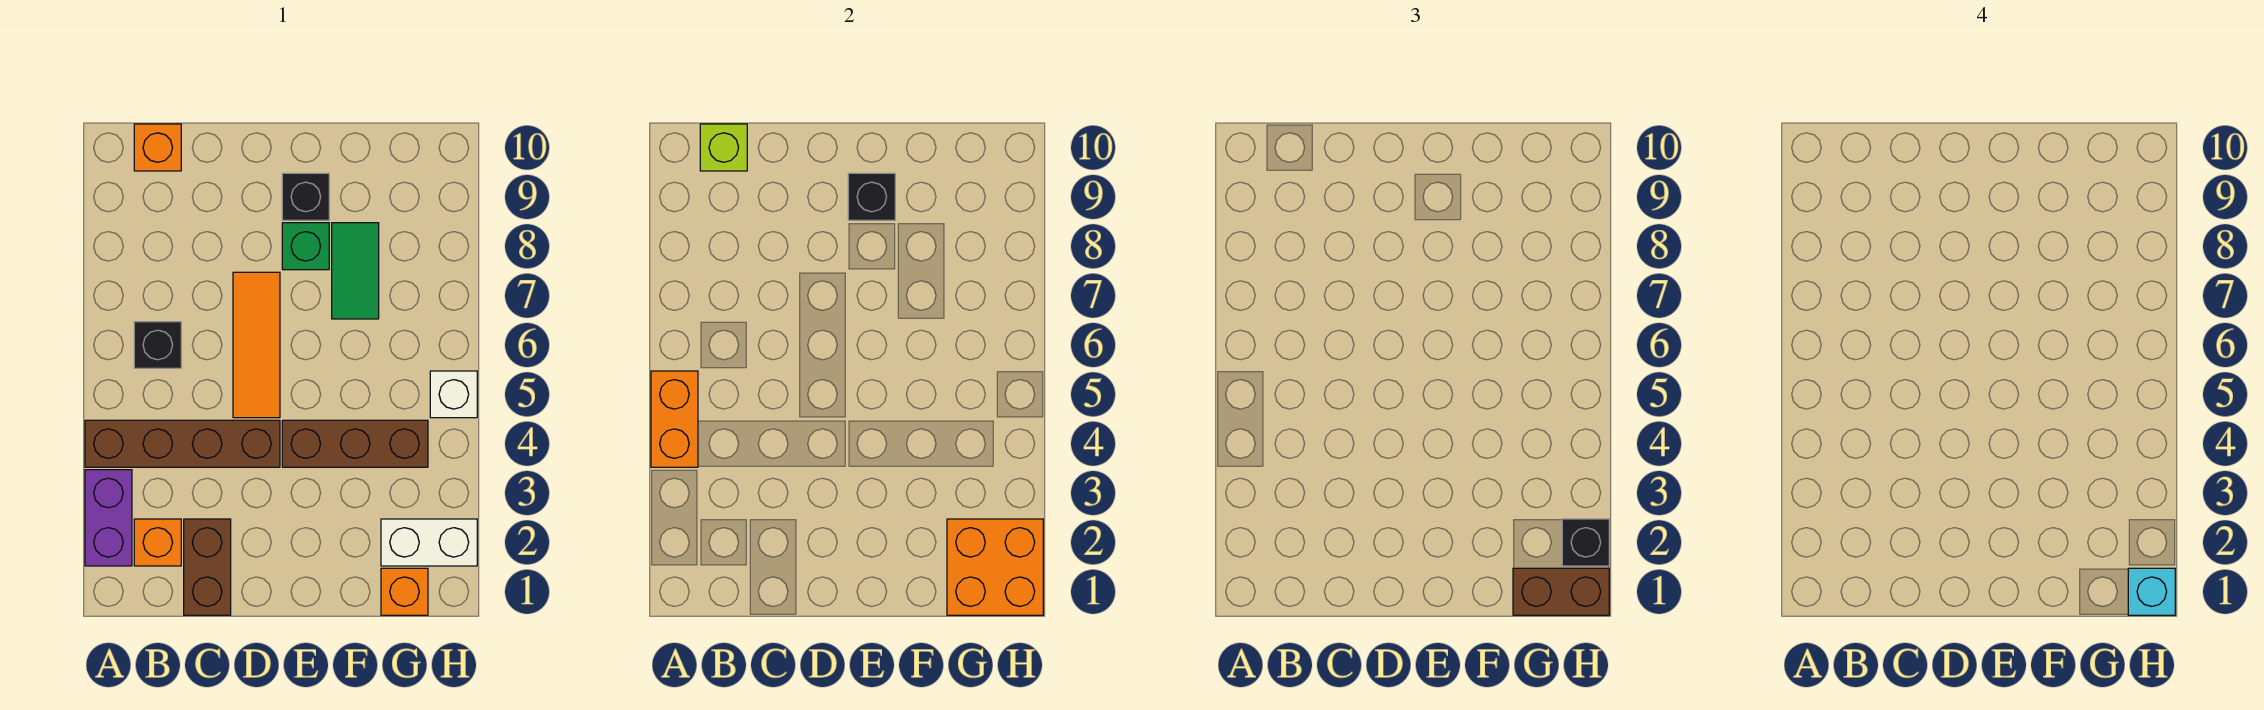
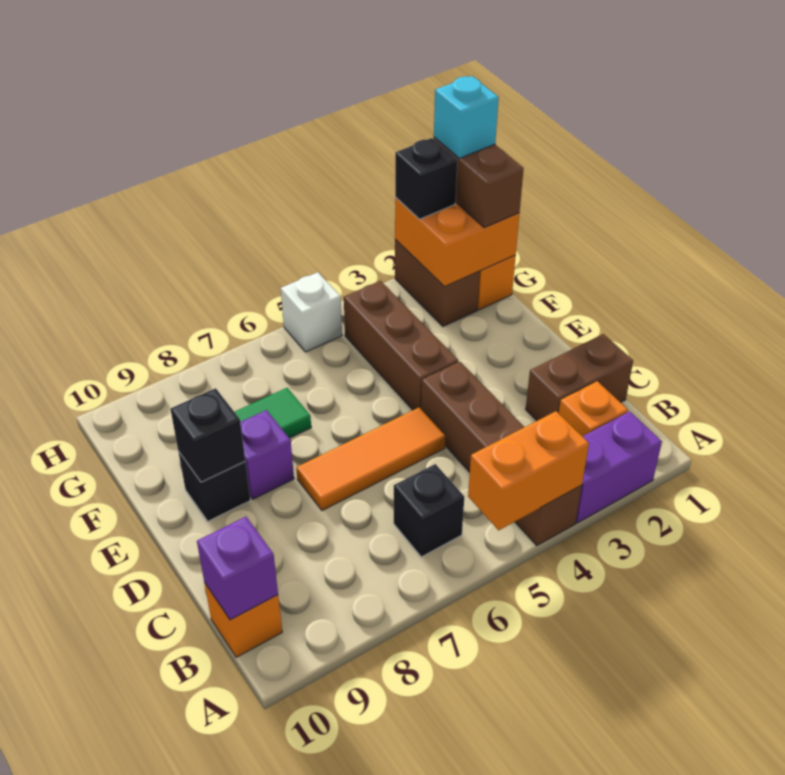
lime 1x1 brick [700,124,747,171] -> purple 1x1 brick [197,517,278,620]
green 1x1 brick [282,223,329,270] -> purple 1x1 brick [240,410,294,499]
white 1x2 brick [381,519,477,566] -> brown 1x2 brick [395,240,480,326]

